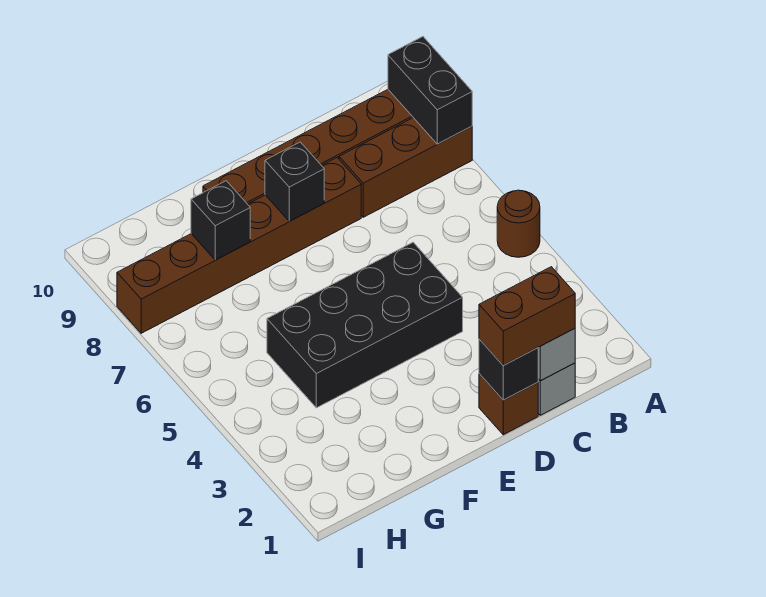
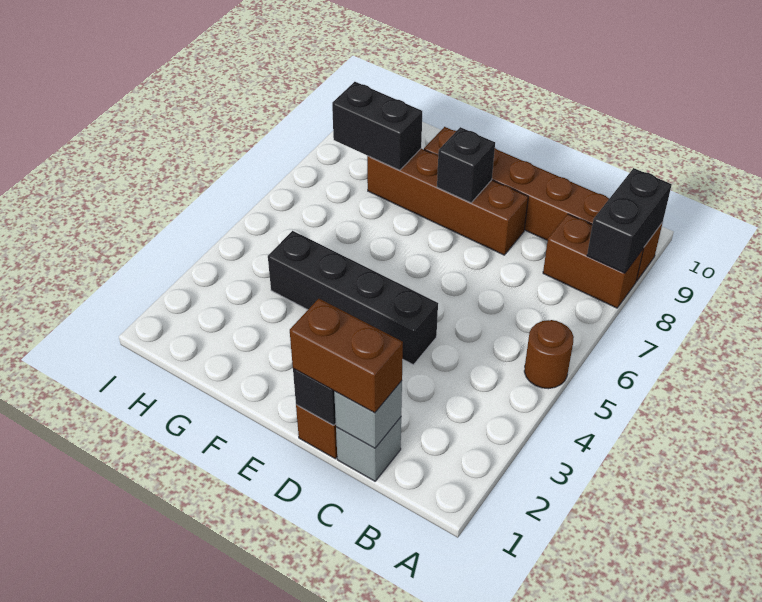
brown 1x3 brick [339,118,472,217] -> brown 1x2 brick [543,214,644,308]
black 2x4 brick [267,242,463,408] -> black 1x4 brick [268,231,438,365]
brown 1x6 brick [117,157,361,333] -> brown 1x4 brick [367,149,528,255]
black 1x1 brick [191,181,250,260] -> black 1x2 brick [332,82,422,170]

